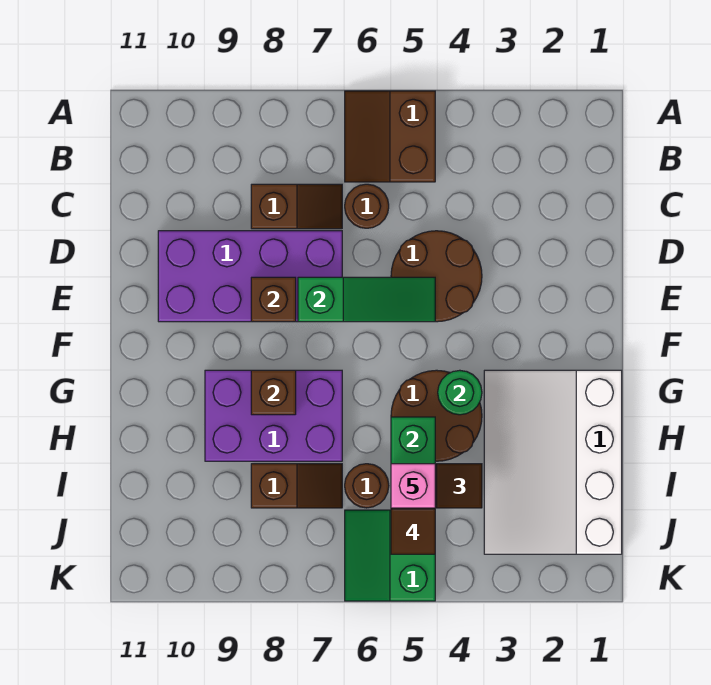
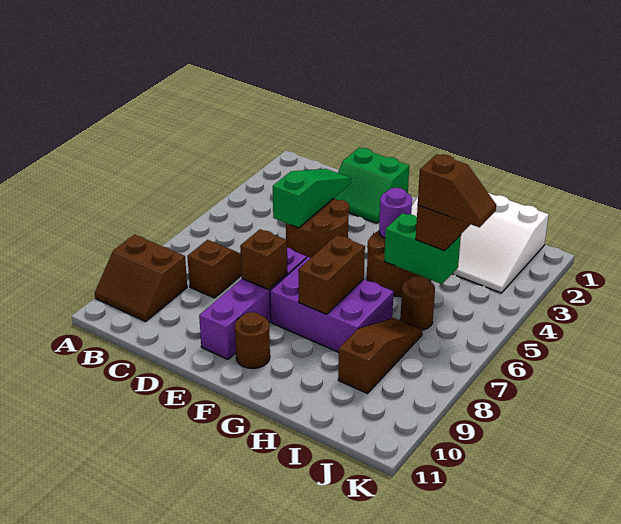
brown 2x2 slope [345,91,435,182] -> brown 2x2 slope moved to [95,235,187,322]
brown 1x1 round brick [345,184,389,228] -> brown 1x1 round brick moved to [235,312,270,368]
purple 2x4 brick [158,231,342,322] -> purple 1x4 brick [199,248,307,359]
green 1x3 slope [298,277,435,322] -> green 1x3 slope moved to [273,169,351,228]
green 1x1 round brick [438,370,482,415] -> purple 1x1 round brick [379,188,412,238]
purple 2x3 brick [205,370,342,461] -> purple 2x3 brick turned to [270,257,393,352]
brown 1x1 brick [251,370,296,415] -> brown 1x2 brick [298,235,365,314]
pink 1x1 brick [391,464,435,508] -> none
brown 1x2 slope [251,464,342,508] -> brown 1x3 slope [338,318,422,394]
green 2x2 slope [345,510,435,601] -> green 2x2 slope moved to [334,148,409,223]

